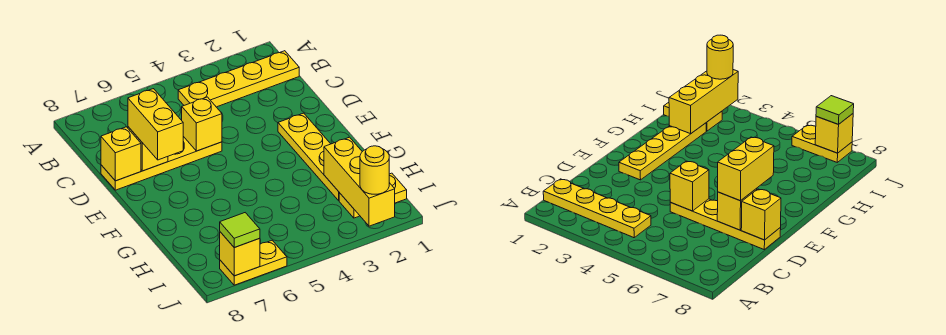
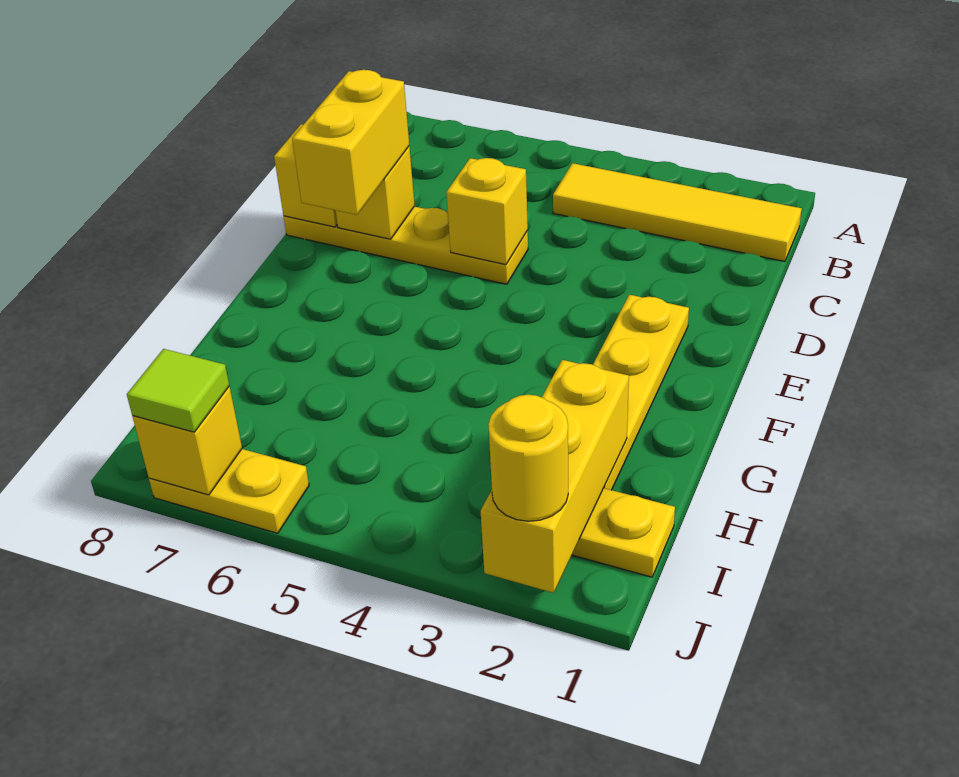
yellow 1x4 plate [178,51,299,107] -> yellow 1x4 tile [553,163,802,261]

